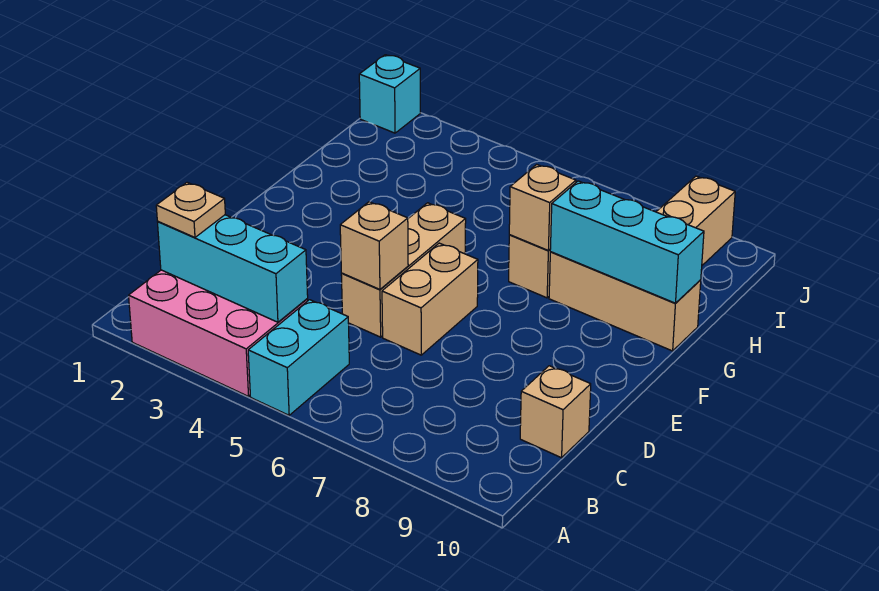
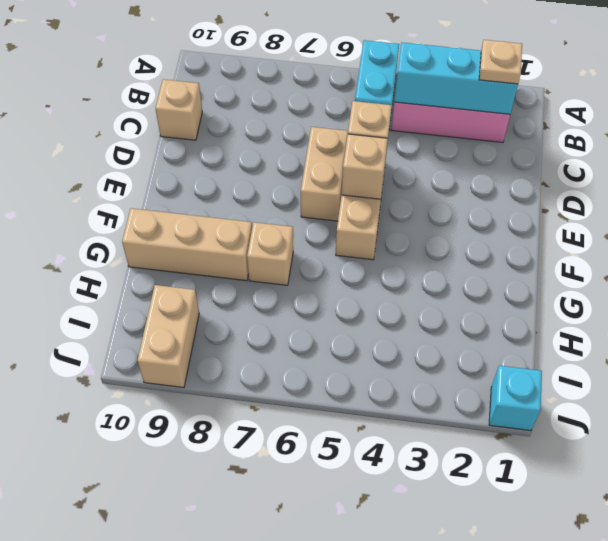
tan 1x1 brick [509,164,576,251] -> tan 1x1 brick moved to [342,134,388,199]
cyan 1x3 brick [550,181,704,303] -> none

